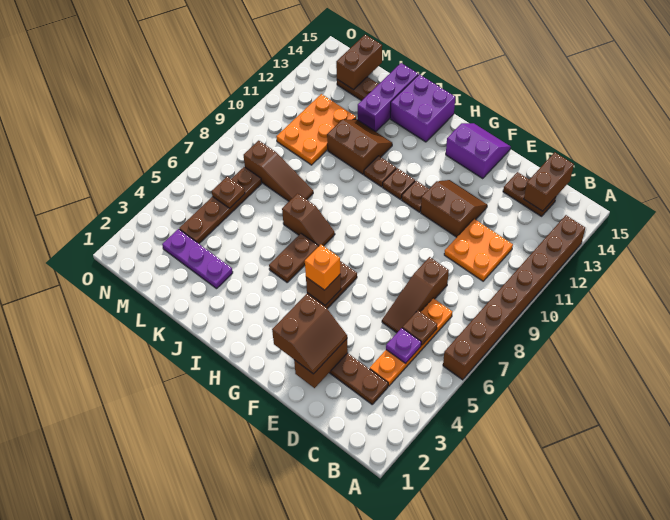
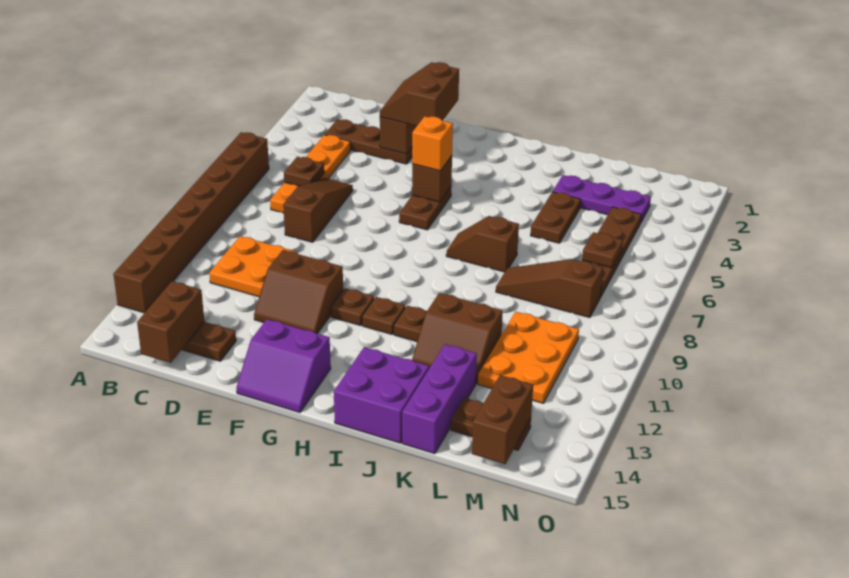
purple 1x1 plate [386,328,421,364] -> none
brown 1x2 plate [269,234,319,282] -> brown 1x2 plate moved to [531,192,581,243]

